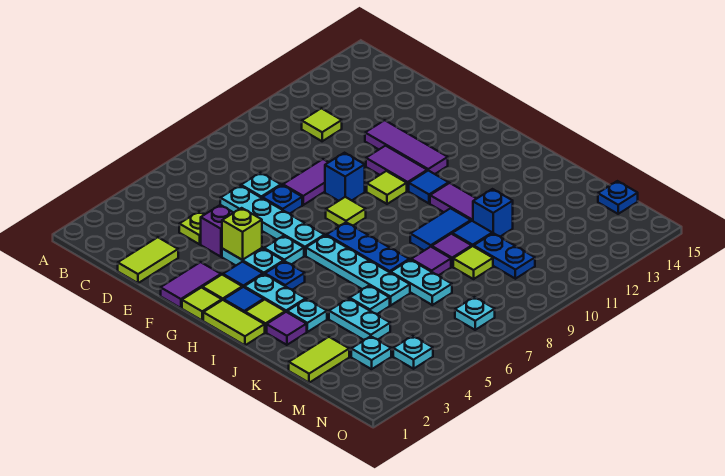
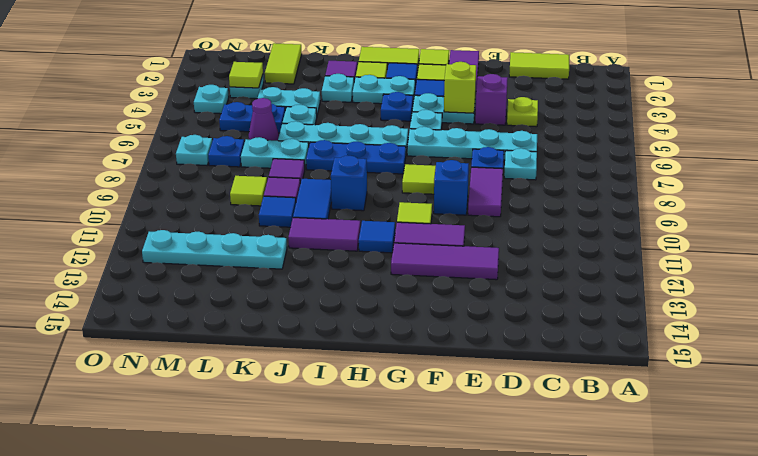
lime 1x1 tile [302,108,342,141] -> lime 1x1 tile moved to [229,62,263,88]
lime 1x2 tile [118,237,178,283] -> lime 1x2 tile turned to [509,52,569,79]
blue 1x1 brick [473,189,513,236] -> blue 1x1 brick moved to [331,156,367,211]
none -> cyan 1x4 plate [142,230,287,269]
none -> purple 1x1 cone [249,98,279,141]
blue 1x2 plate [474,233,535,279] -> blue 1x2 plate moved to [219,102,285,133]
blue 1x1 plate [598,181,638,214] -> blue 1x1 plate moved to [208,136,244,167]

